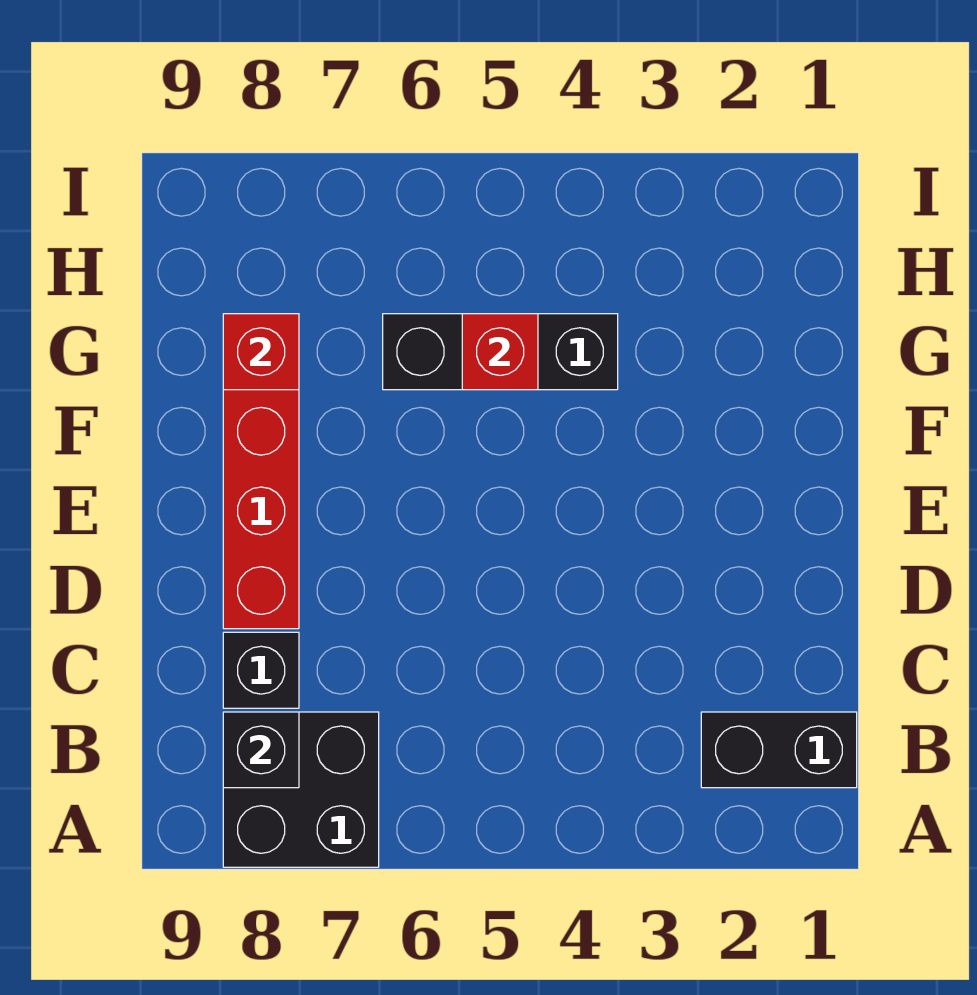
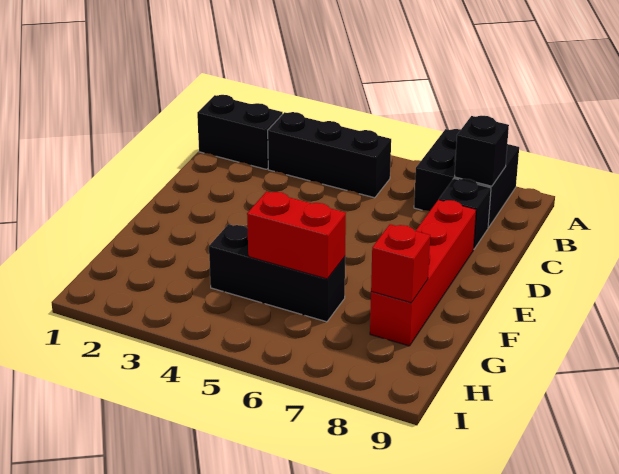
none -> black 1x3 brick [268,112,391,198]
red 1x1 brick [462,314,538,390] -> red 1x2 brick [247,191,346,279]

